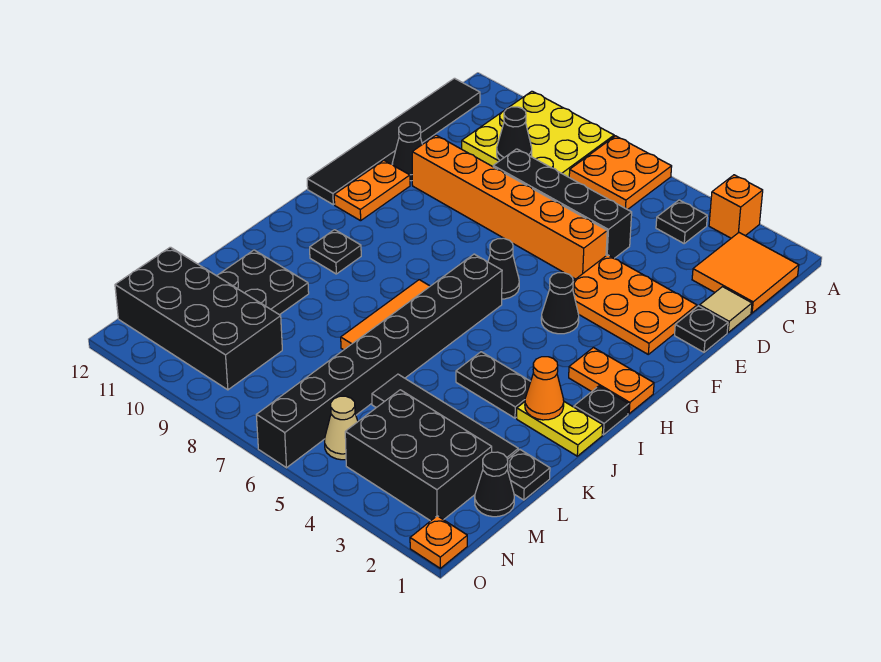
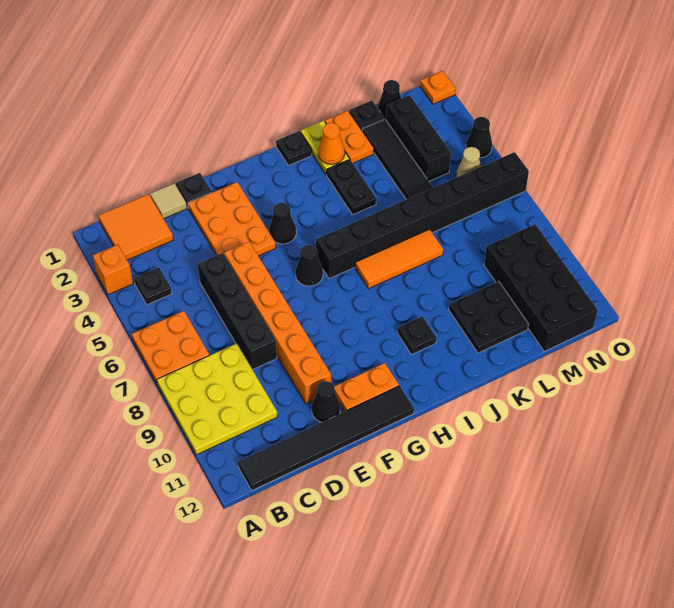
black 1x1 cone [497,107,532,160] -> black 1x1 cone moved to [466,117,492,158]
orange 1x2 plate [569,348,654,414] -> orange 1x2 plate moved to [325,111,374,163]
black 2x3 brick [345,390,492,521] -> black 1x3 brick [386,95,451,181]

